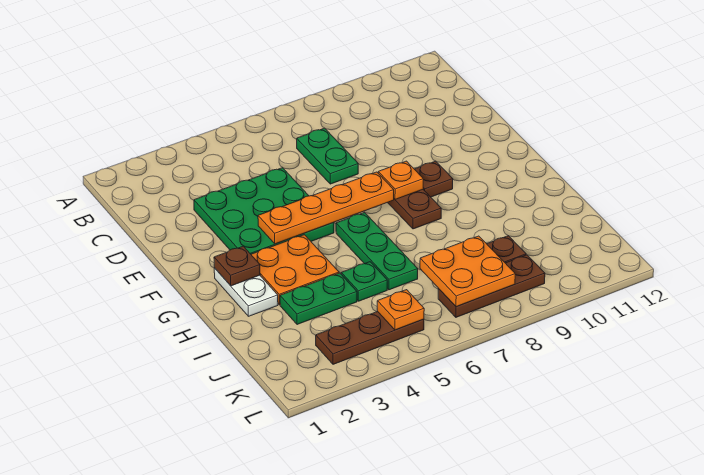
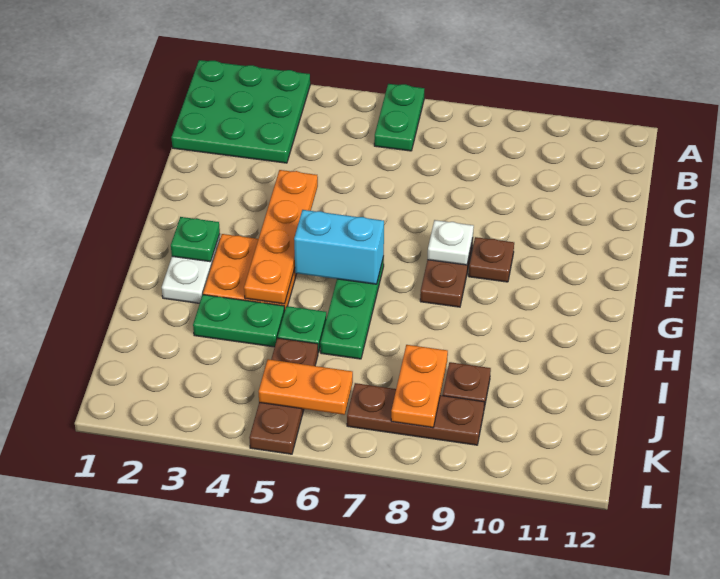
green 1x2 plate [297,128,358,184] -> green 1x2 plate moved to [374,84,424,151]
green 3x3 plate [194,168,334,254] -> green 3x3 plate moved to [171,60,310,163]
orange 1x4 plate [258,172,394,244] -> orange 1x4 plate turned to [244,170,318,304]
orange 1x1 plate [378,161,423,199] -> white 1x1 plate [428,220,474,265]
brown 1x1 plate [214,246,260,286] -> green 1x1 plate [171,217,220,262]
none -> cyan 1x2 brick [294,210,384,284]
orange 2x2 plate [420,236,515,307] -> orange 1x2 plate [391,345,448,428]
brown 1x3 plate [316,311,424,364] -> brown 1x3 plate turned to [249,338,318,454]
orange 1x1 plate [377,290,424,330] -> orange 1x2 plate [259,359,353,415]

